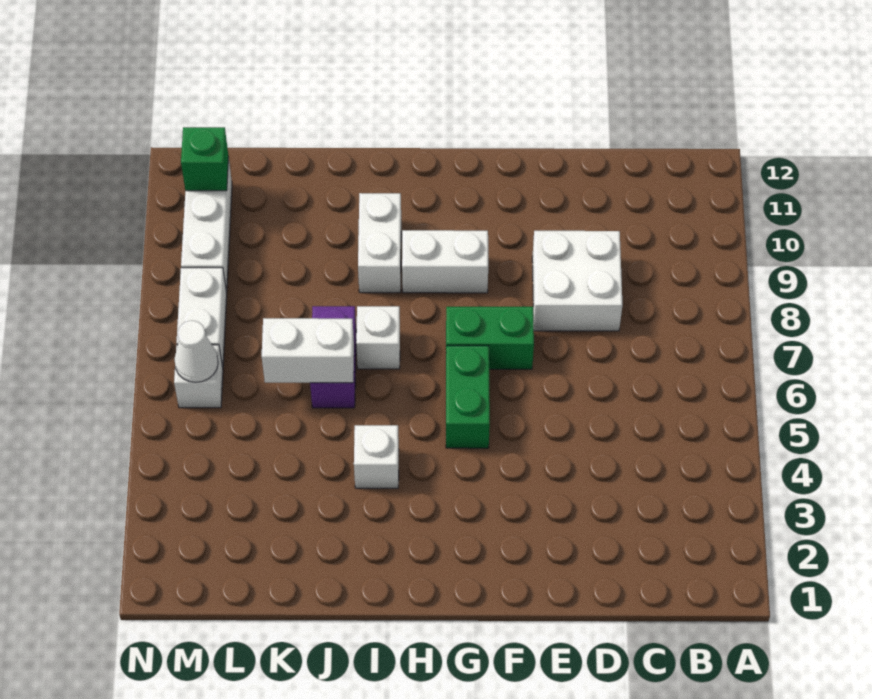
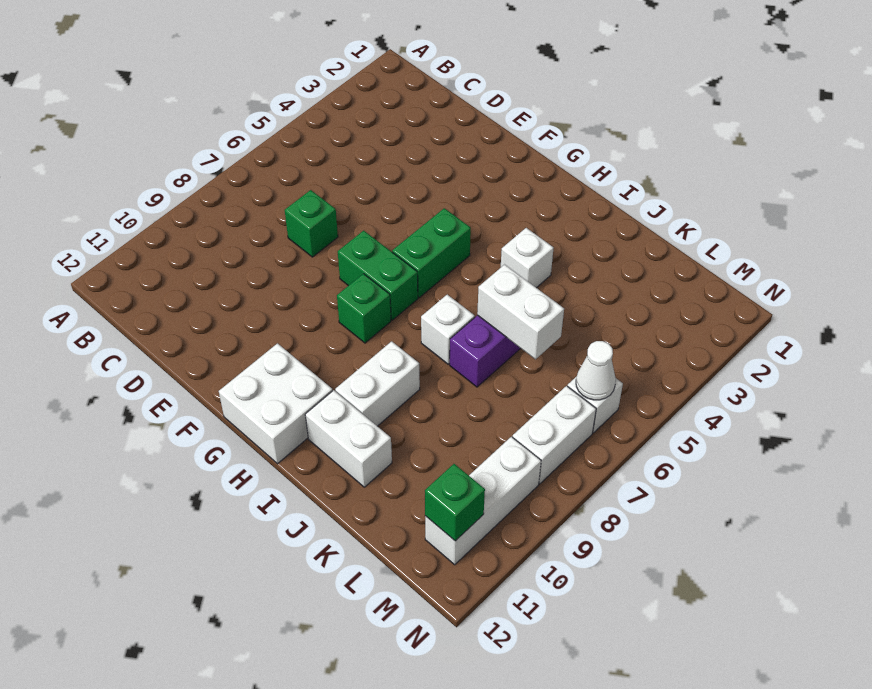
none -> green 1x1 brick [285,190,338,257]
white 2x2 brick [532,231,623,331] -> white 2x2 brick moved to [219,343,333,464]
none -> green 1x1 brick [337,274,391,343]
white 1x2 brick [402,230,488,293] -> white 1x2 brick moved to [305,390,392,487]

